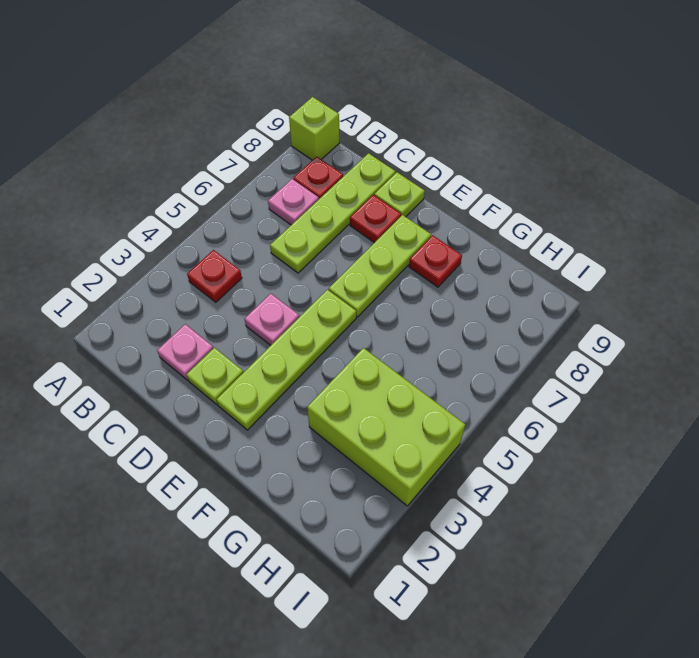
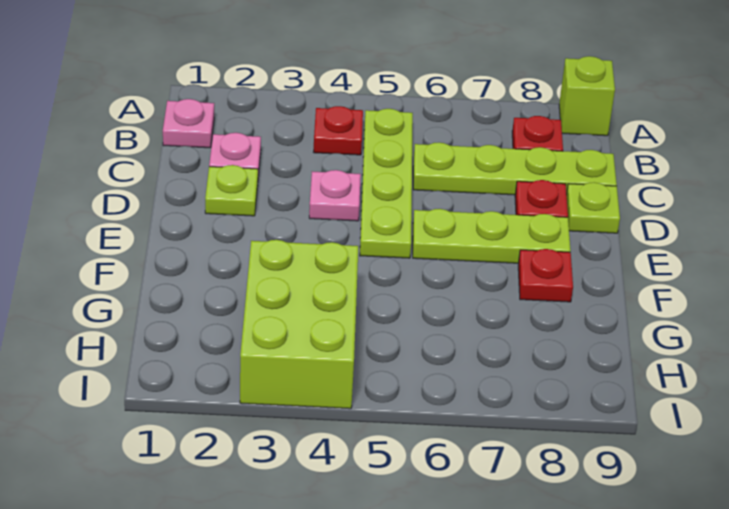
pink 1x1 plate [268,179,319,225] -> pink 1x1 plate moved to [163,99,214,148]
lime 1x4 plate [216,290,356,430] -> lime 1x4 plate turned to [360,109,413,258]

